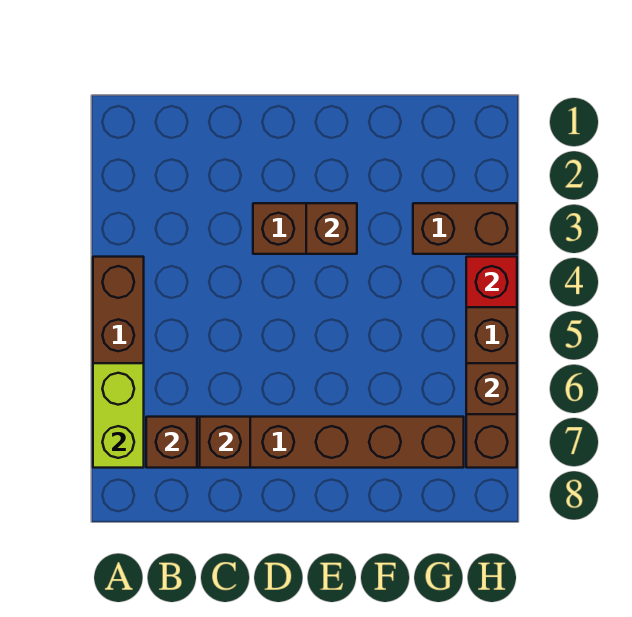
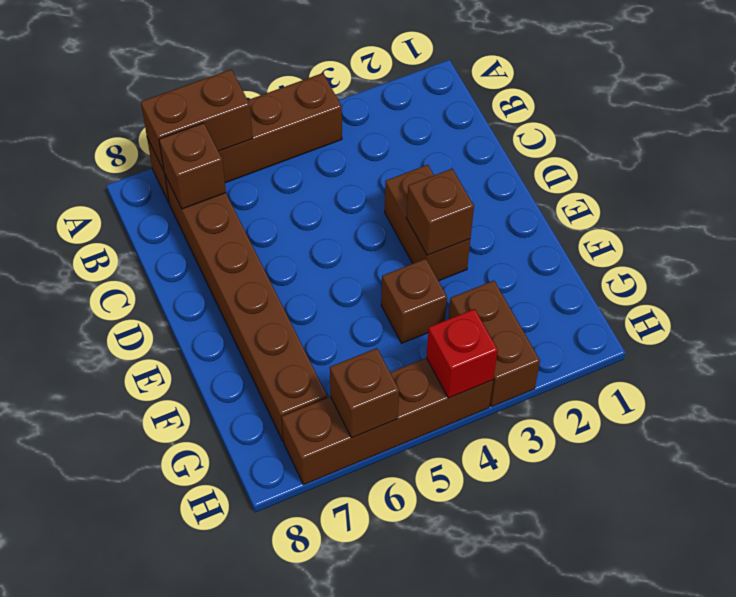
lime 1x2 brick [93,363,144,468] -> brown 1x2 brick [141,70,253,171]
brown 1x1 brick [200,417,250,468] -> brown 1x1 brick moved to [381,259,447,343]

